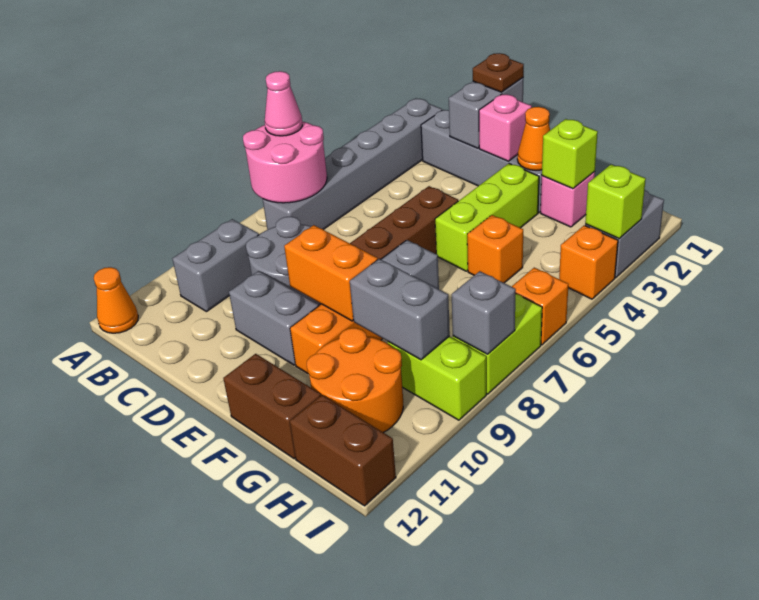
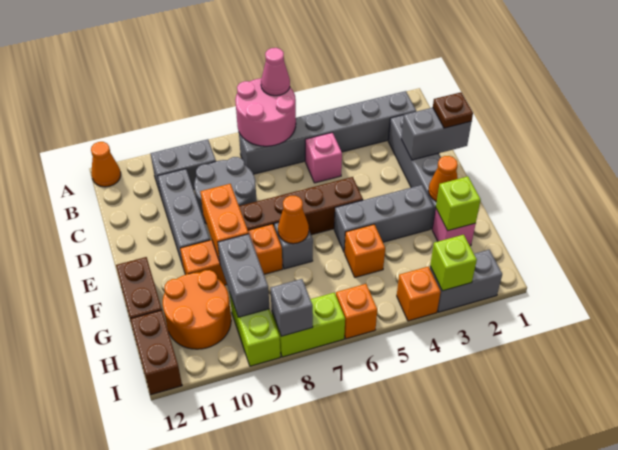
grey 1x2 brick [229,271,319,365] -> grey 1x3 brick [158,169,210,266]
pink 1x1 brick [479,94,532,161] -> pink 1x1 brick moved to [305,133,342,183]
lime 1x3 brick [435,164,539,271] -> grey 1x3 brick [334,185,434,253]
none -> orange 1x1 cone [278,196,309,244]

